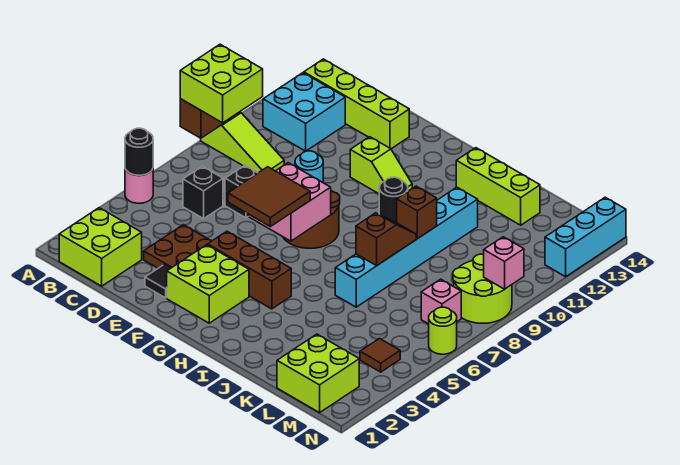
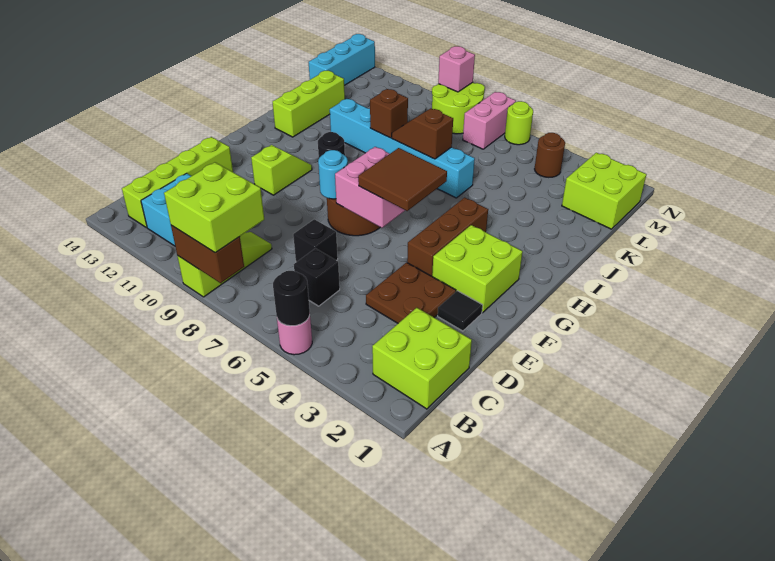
brown 1x1 tile [360,339,400,372] -> brown 1x1 round brick [535,133,565,177]
pink 1x1 brick [421,279,461,324] -> pink 1x2 brick [463,92,516,149]
cyan 1x3 brick [545,197,626,277] -> cyan 1x3 brick turned to [309,34,375,85]

